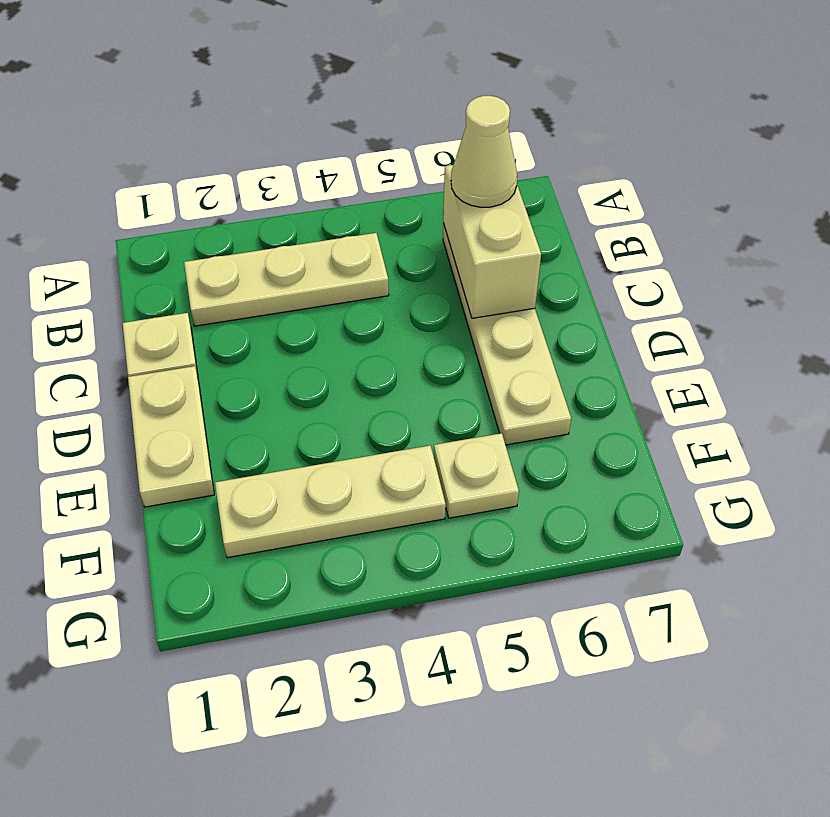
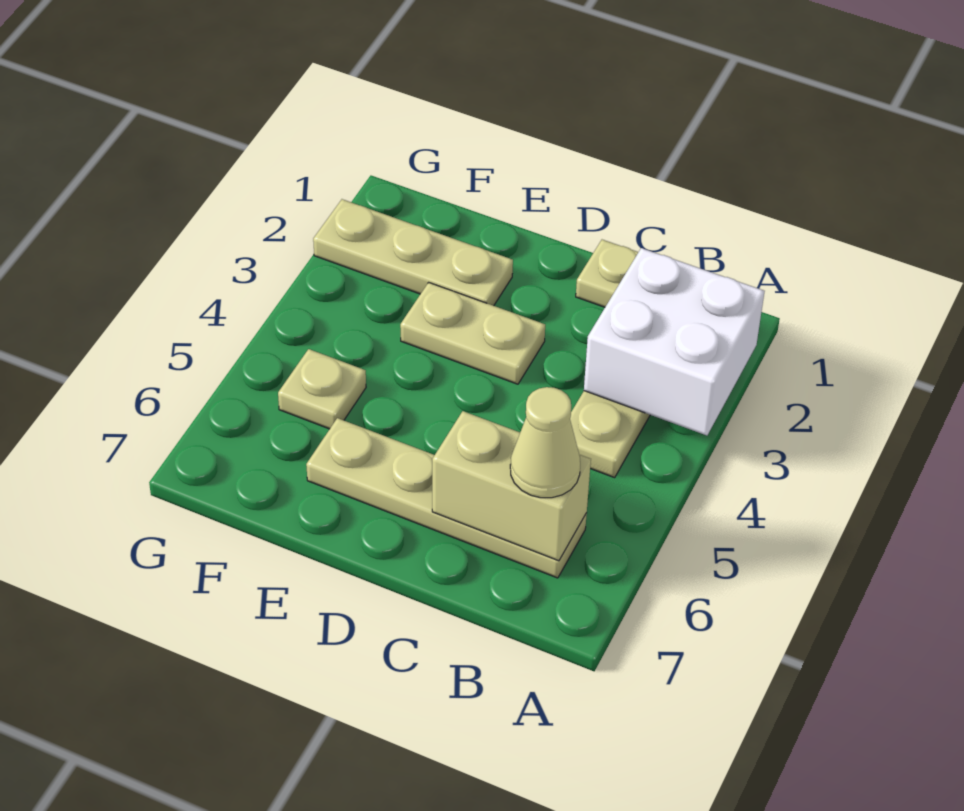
none -> white 2x2 brick [584,248,765,435]
tan 1x2 plate [128,366,214,507] -> tan 1x2 plate moved to [400,282,545,384]
tan 1x3 plate [215,446,446,558] -> tan 1x3 plate turned to [313,199,513,306]

